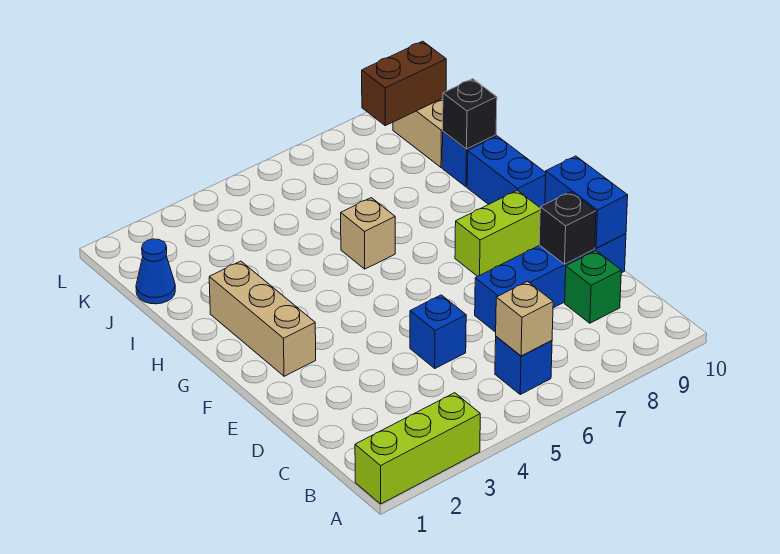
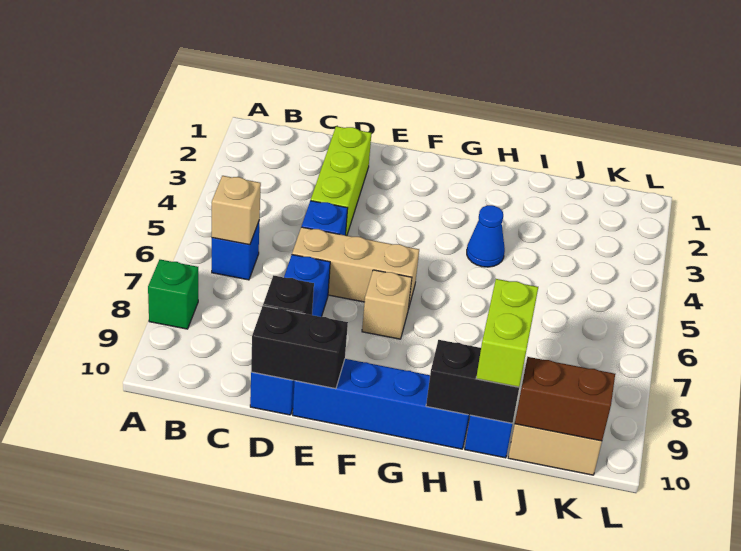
lime 1x3 brick [355,393,480,504] -> lime 1x3 brick moved to [311,126,371,236]
green 1x1 brick [565,251,621,323] -> green 1x1 brick moved to [148,260,198,329]
blue 1x2 brick [545,156,628,248] -> black 1x2 brick [251,306,348,389]
tan 1x3 brick [209,261,316,376] -> tan 1x3 brick moved to [292,227,419,308]
lime 1x2 brick [455,190,540,276] -> lime 1x2 brick moved to [476,279,538,387]
blue 1x2 brick [467,136,546,207] -> blue 1x4 brick [293,359,470,449]
tan 1x1 brick [341,198,395,269] -> tan 1x1 brick moved to [362,270,412,339]
black 1x1 brick [443,79,497,149] -> black 1x2 brick [426,340,519,423]
blue 1x1 cone [136,239,175,304] -> blue 1x1 cone moved to [467,205,505,267]
brown 1x2 brick [362,41,446,126] -> brown 1x2 brick turned to [515,357,615,441]

